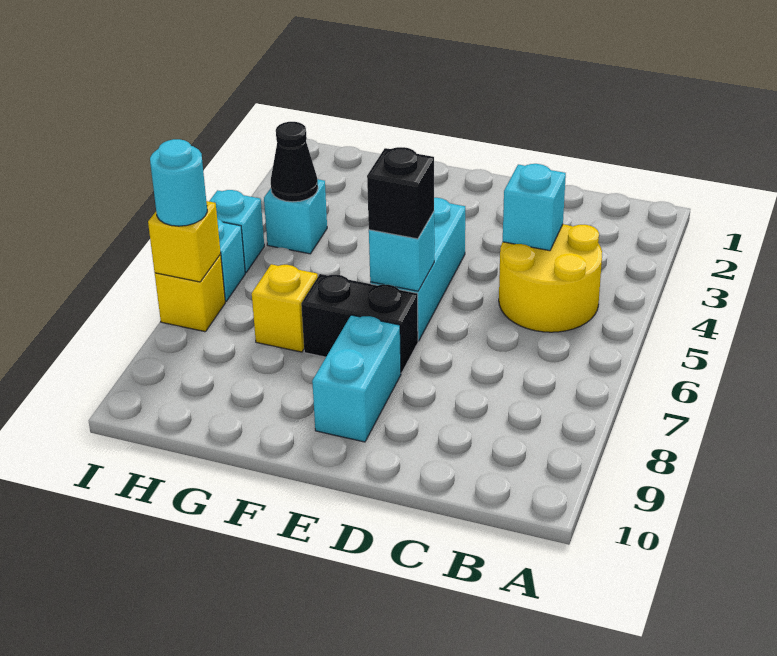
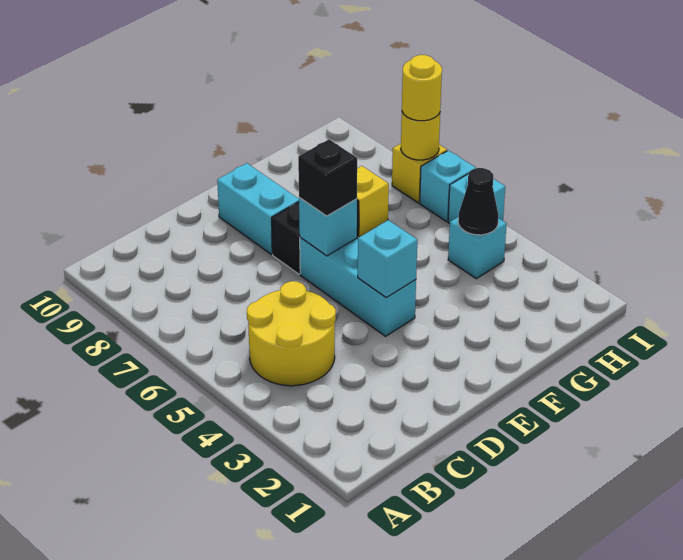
cyan 1x1 brick [503,164,566,251] -> cyan 1x1 brick moved to [358,220,417,297]
yellow 1x1 brick [148,201,221,282] -> yellow 1x1 round brick [401,112,440,160]
cyan 1x1 round brick [150,139,207,226] -> yellow 1x1 round brick [402,55,442,121]

